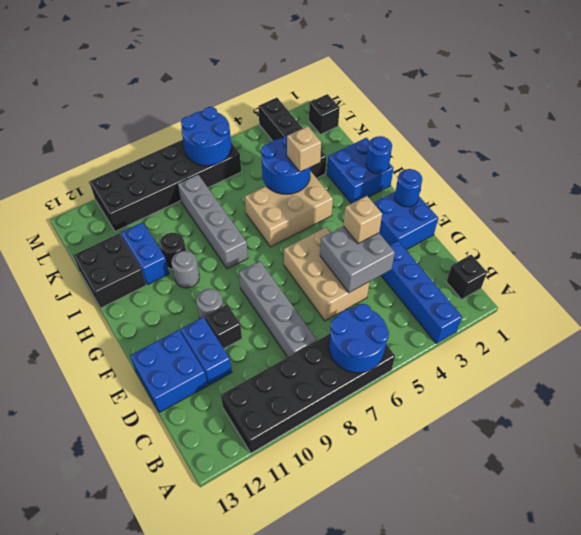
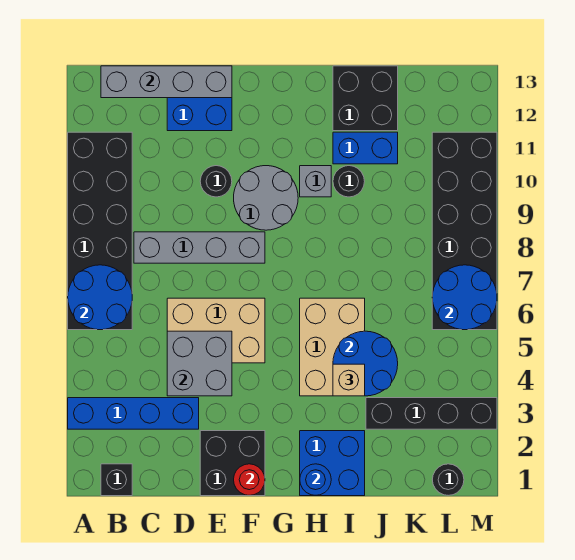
blue 1x2 brick [180,317,232,385] -> none
blue 2x2 brick [374,192,438,250] -> black 2x2 brick [200,431,265,496]
tan 1x1 brick [344,196,382,244] -> none
black 1x1 brick [205,304,242,348] -> black 1x1 round brick [200,166,232,197]
blue 1x1 round brick [395,169,422,207] -> red 1x1 round brick [234,464,265,495]
grey 1x1 round brick [196,289,223,319] -> grey 2x2 round brick [234,166,298,230]
grey 1x4 brick [178,174,248,269] -> grey 1x4 brick moved to [101,66,232,98]
grey 1x1 round brick [172,251,199,288] -> grey 1x1 brick [300,166,331,197]
black 1x1 brick [309,94,340,135] -> black 1x1 round brick [432,464,464,495]

